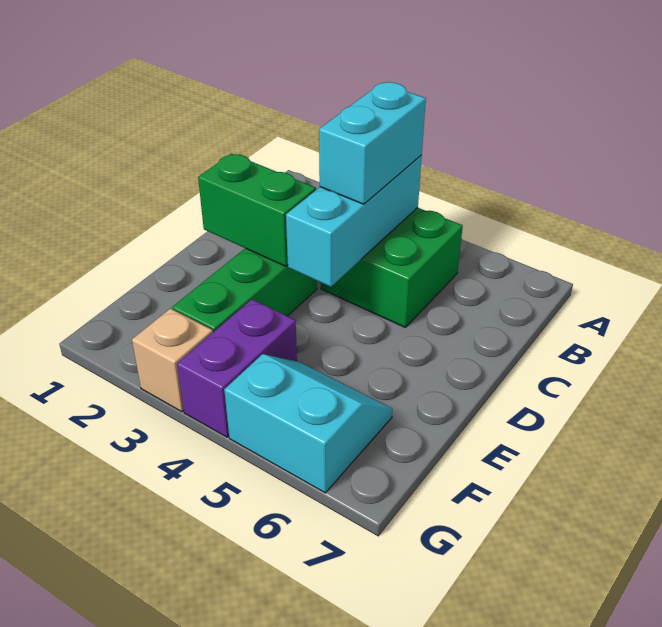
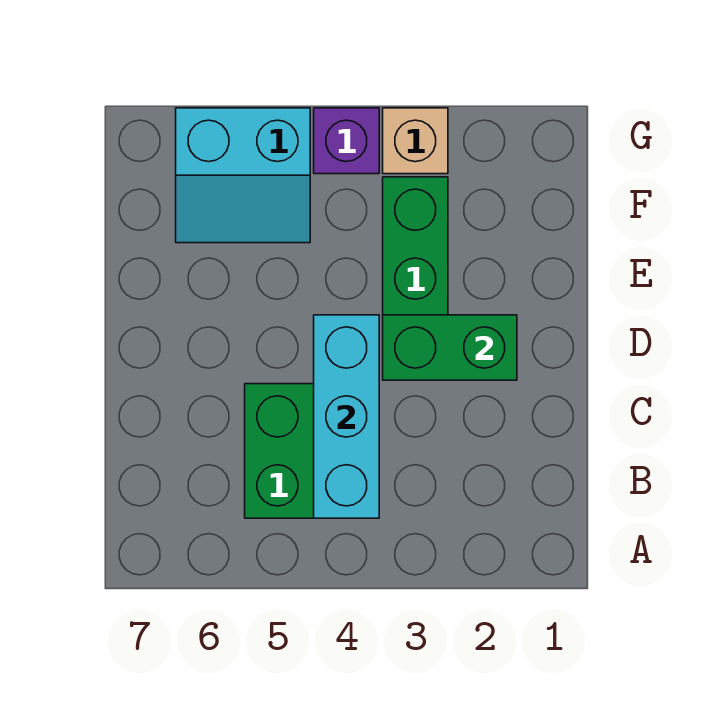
cyan 1x2 brick [319,82,426,204] -> none
purple 1x2 brick [177,299,297,437] -> purple 1x1 brick [314,108,379,174]

